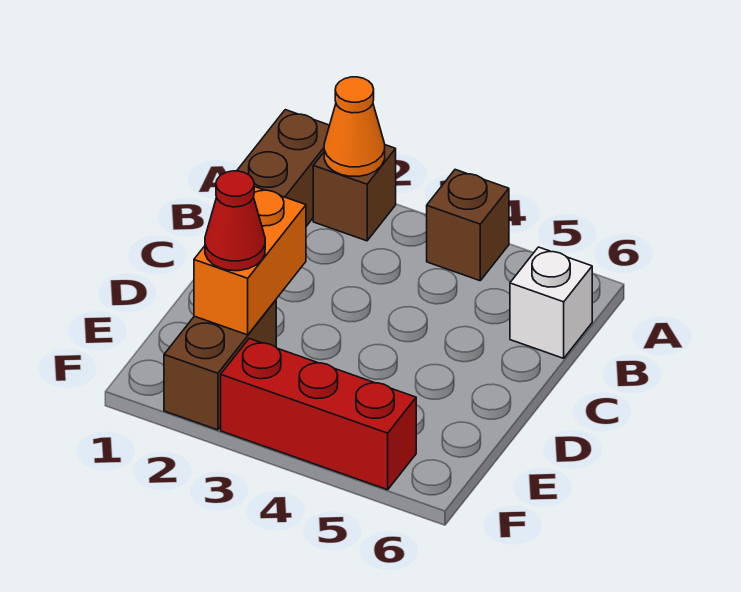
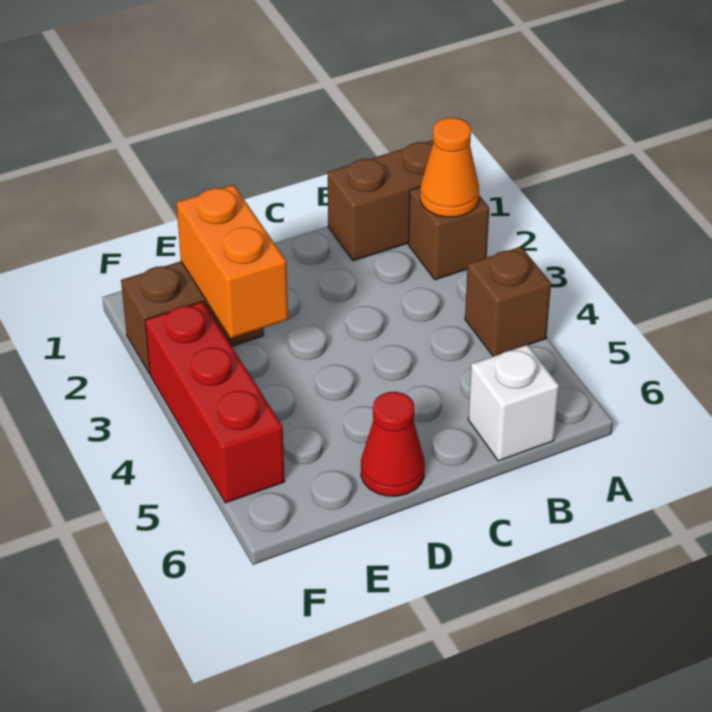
orange 1x2 brick [194,187,306,335] -> orange 1x2 brick turned to [176,185,288,338]
red 1x1 cone [205,171,265,271] -> red 1x1 cone moved to [361,392,425,496]

